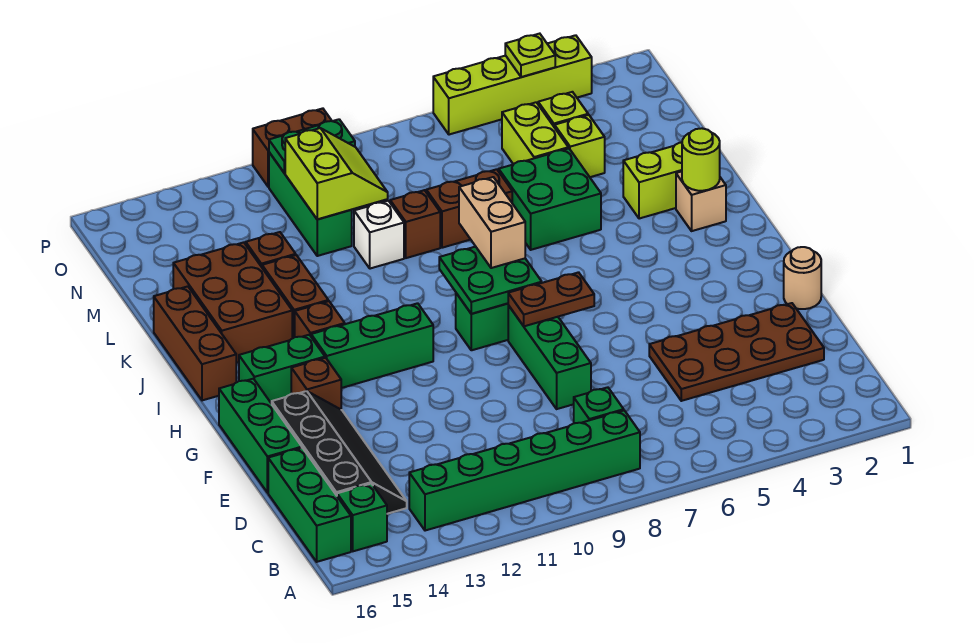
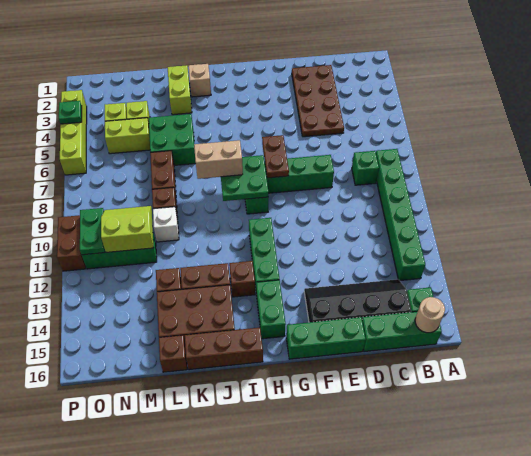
tan 1x1 round brick [784,247,821,309] -> tan 1x1 round brick moved to [415,297,445,333]
brown 1x1 brick [291,358,341,409] -> brown 1x1 brick moved to [159,335,187,372]
lime 1x1 round brick [682,128,720,191] -> none
lime 1x1 plate [505,34,555,77] -> green 1x1 plate [59,101,82,124]

